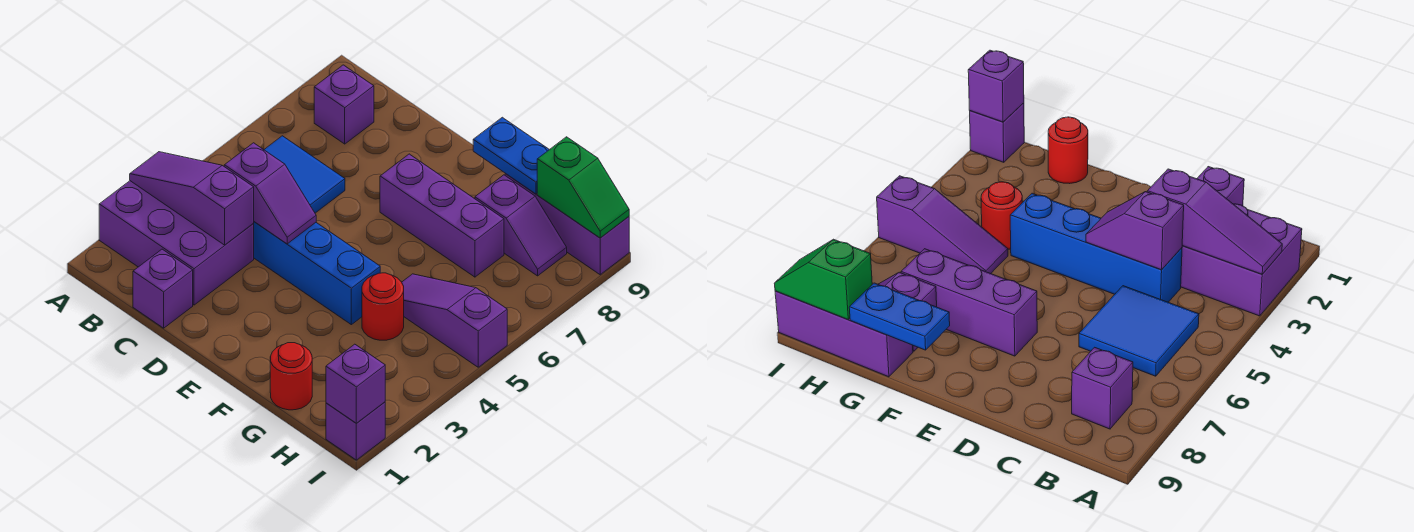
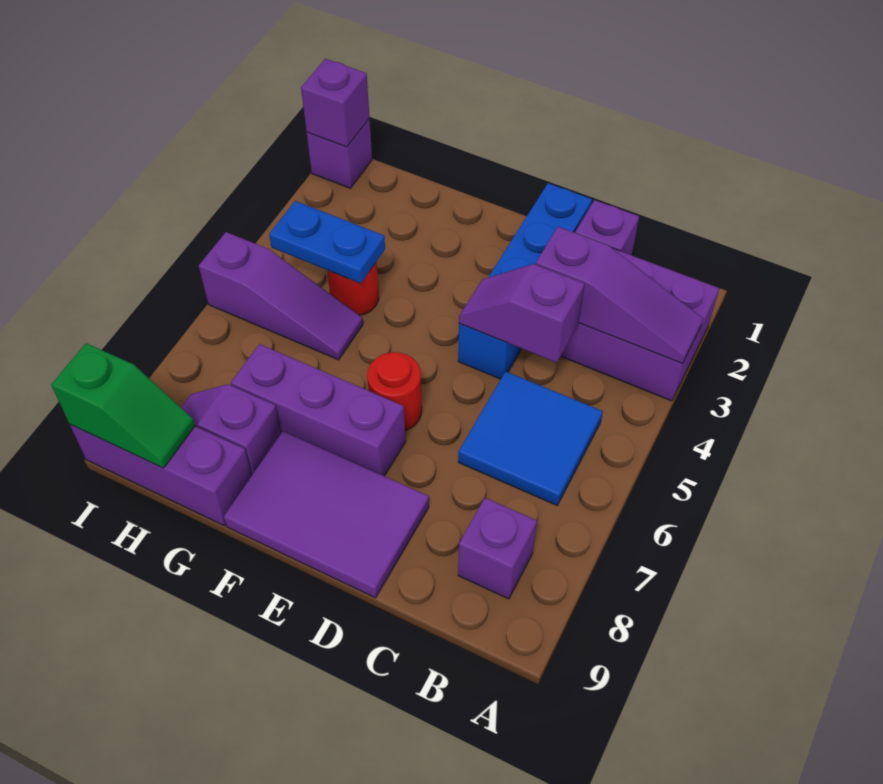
blue 1x4 brick [253,222,380,325] -> blue 1x4 brick turned to [458,183,592,379]
none -> purple 2x3 tile [224,431,429,598]
blue 1x2 plate [473,117,549,194] -> blue 1x2 plate moved to [269,201,385,284]
red 1x1 round brick [270,343,312,410] -> red 1x1 round brick moved to [367,352,422,431]
green 1x2 slope [537,137,629,238] -> green 1x2 slope turned to [51,343,195,468]

